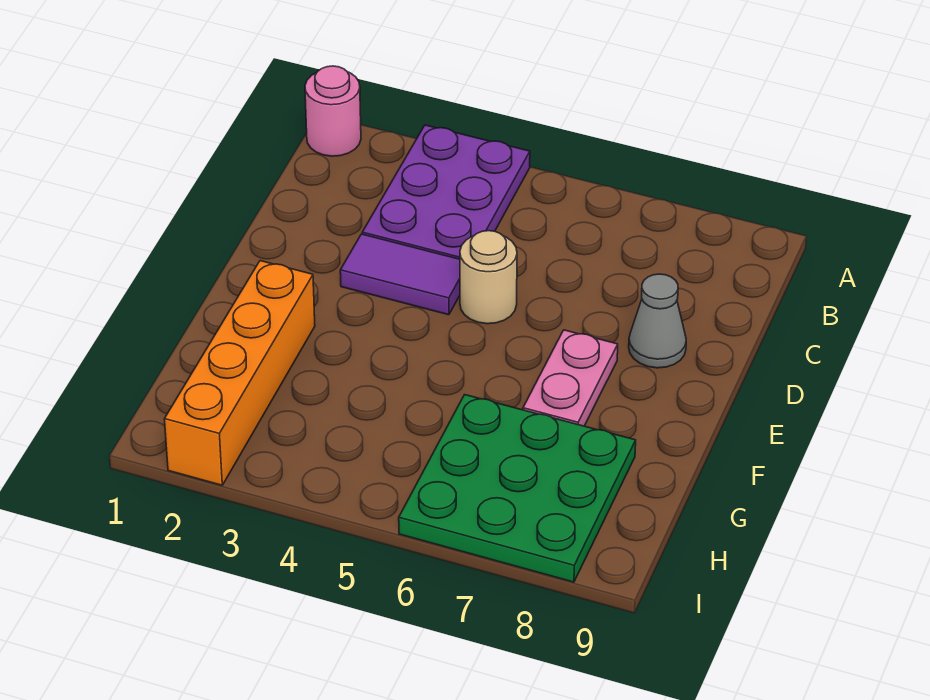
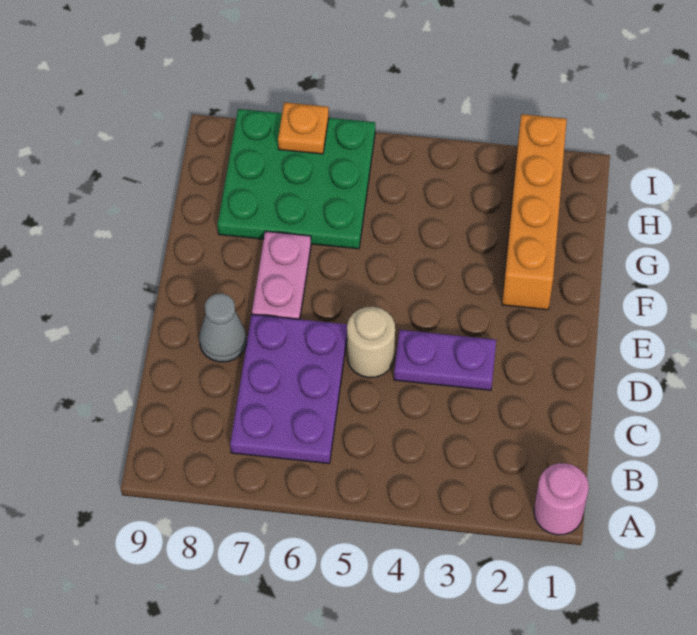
purple 2x3 plate [362,125,530,259] -> purple 2x3 plate moved to [230,315,347,464]
purple 1x2 tile [340,234,460,315] -> purple 1x2 plate [394,330,496,390]
none -> orange 1x1 plate [278,102,329,154]

